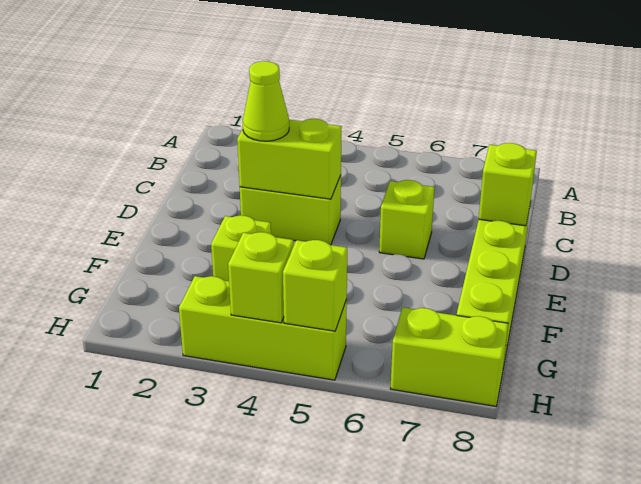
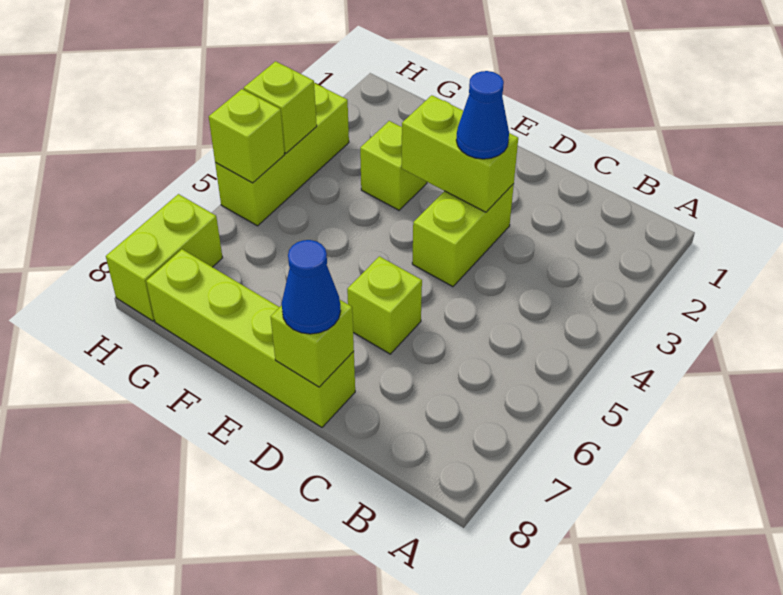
lime 1x2 brick [237,119,342,199] -> lime 1x2 brick turned to [402,95,518,212]
lime 1x1 cone [243,61,289,141] -> blue 1x1 cone [456,71,509,159]
none -> blue 1x1 cone [282,240,341,334]

